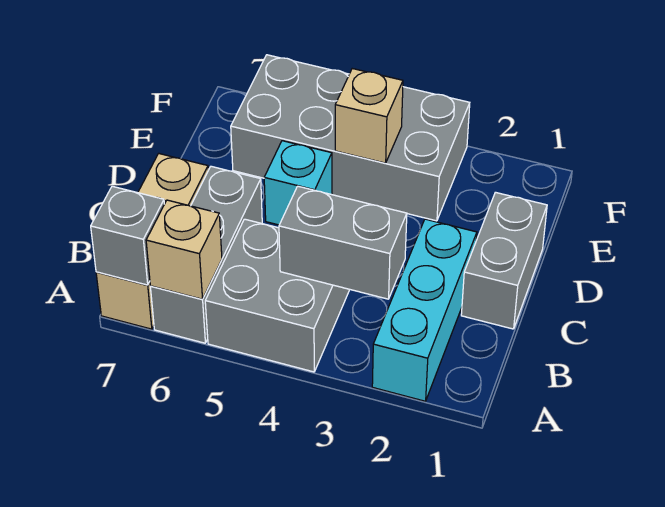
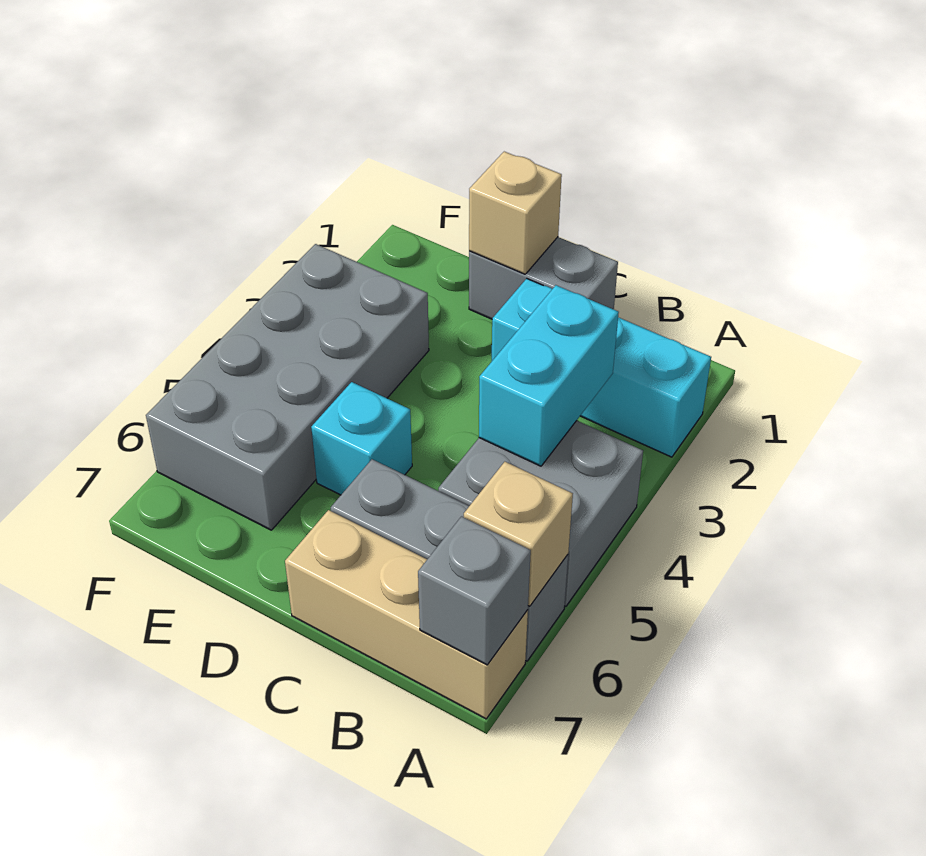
grey 1x2 brick [279,186,407,299] -> cyan 1x2 brick [479,285,619,466]
tan 1x1 brick [335,69,403,163] -> tan 1x1 brick moved to [469,152,562,274]

